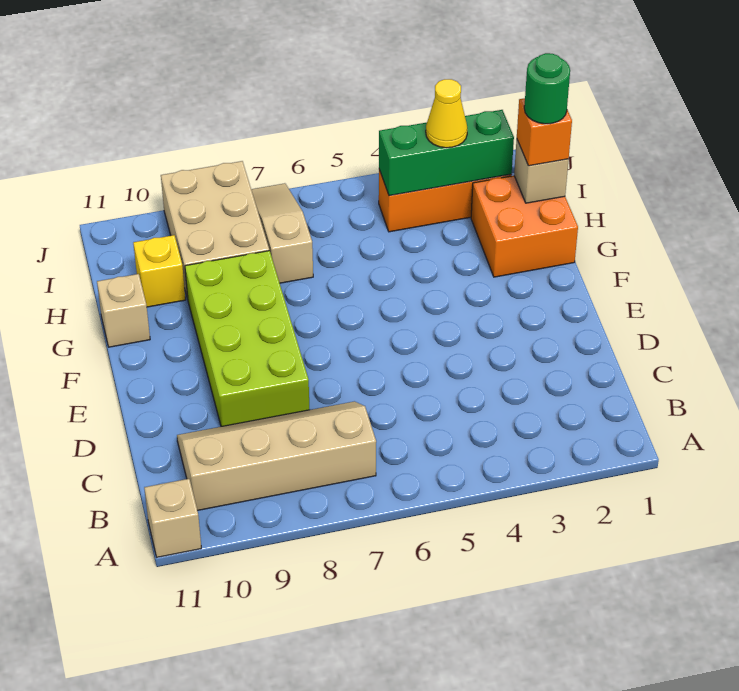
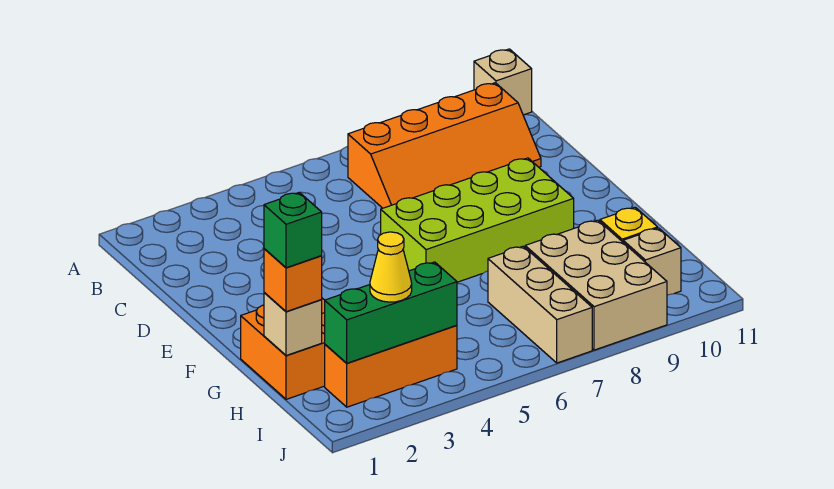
tan 2x4 slope [177,401,376,511] -> orange 2x4 slope [348,83,541,208]
lime 2x4 brick [185,251,310,427] -> lime 2x4 brick turned to [381,158,574,282]
tan 1x1 brick [97,274,150,347] -> tan 1x1 brick moved to [623,228,681,295]
green 1x1 round brick [524,53,570,124] -> green 1x1 brick [264,192,322,268]
tan 1x3 slope [251,183,313,283] -> tan 1x3 brick [488,246,592,363]

